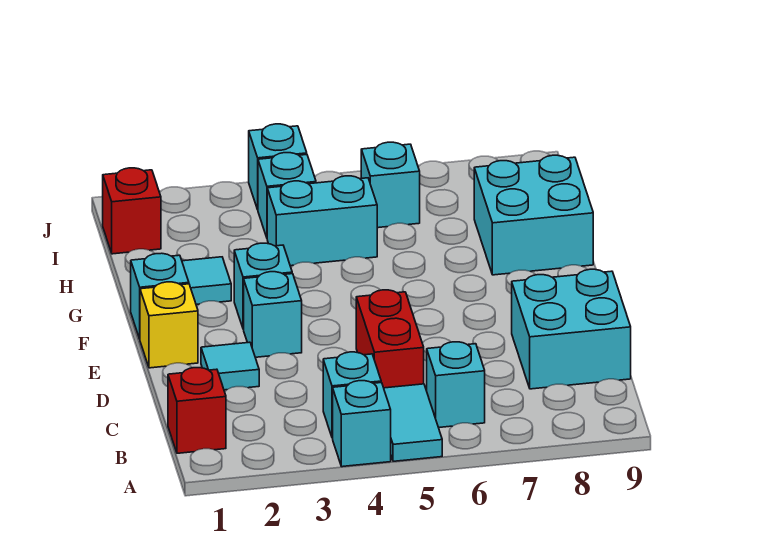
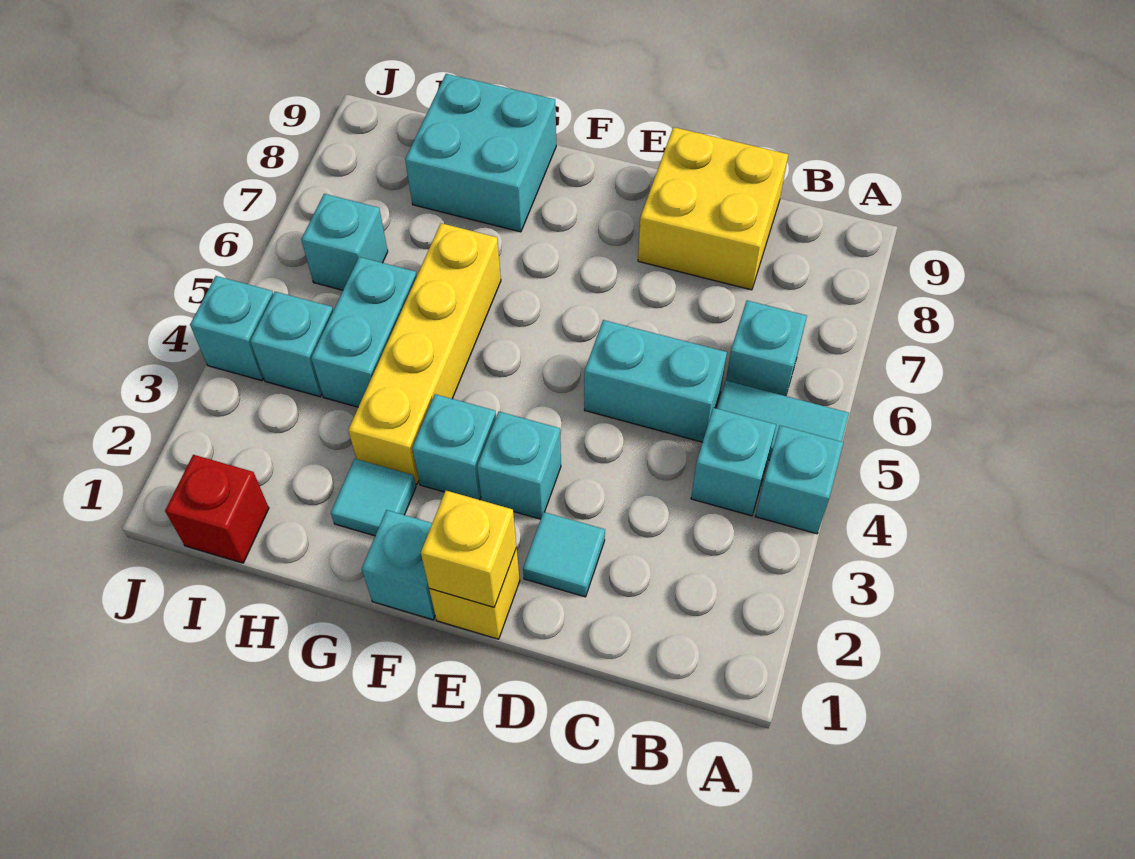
red 1x1 brick [168,368,226,453] -> none
red 1x2 brick [356,290,424,388] -> cyan 1x2 brick [584,320,727,442]
cyan 2x2 brick [512,269,631,389] -> yellow 2x2 brick [638,127,788,290]
none -> yellow 1x1 brick [421,491,517,607]
none -> yellow 1x4 brick [348,223,501,484]

